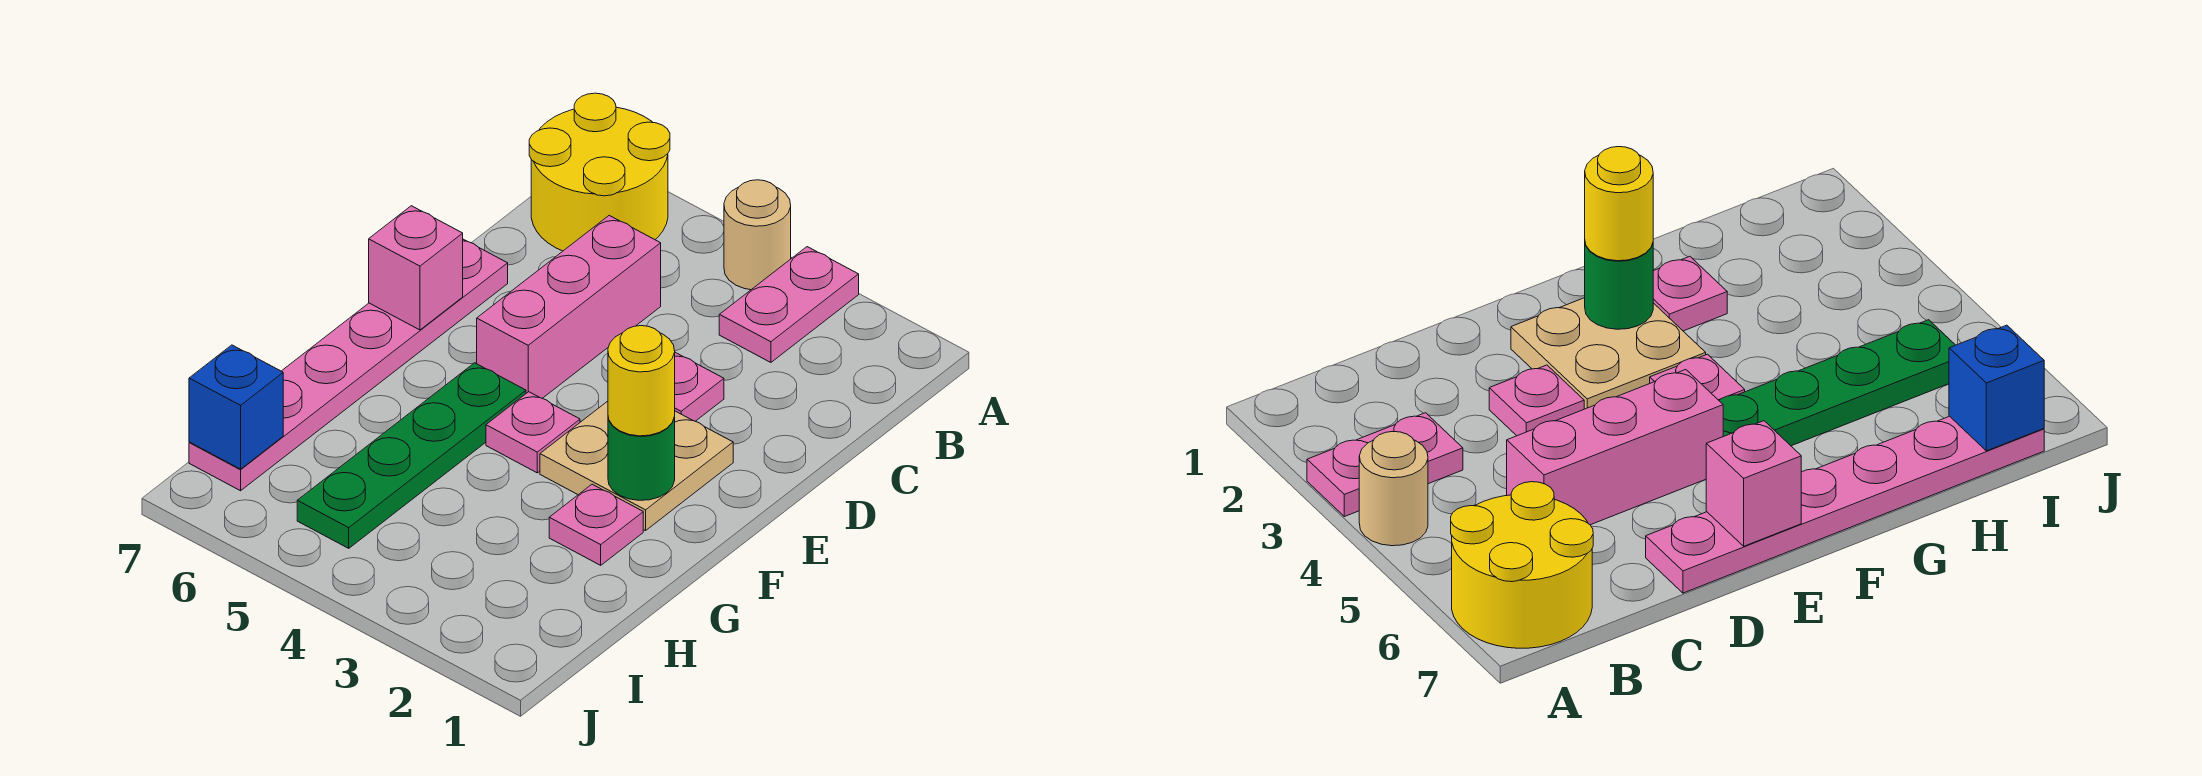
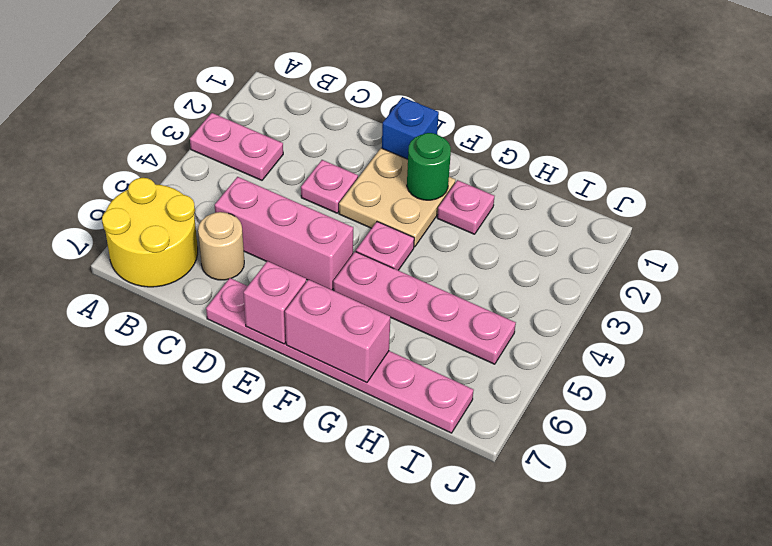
tan 1x1 round brick [724,180,791,290] -> tan 1x1 round brick moved to [198,212,244,280]
yellow 1x1 round brick [608,326,675,436] -> none
green 1x4 plate [297,363,526,548] -> pink 1x4 plate [333,252,516,364]
none -> pink 1x2 brick [285,280,390,383]
blue 1x1 brick [189,345,283,469] -> blue 1x1 brick moved to [382,97,439,159]

